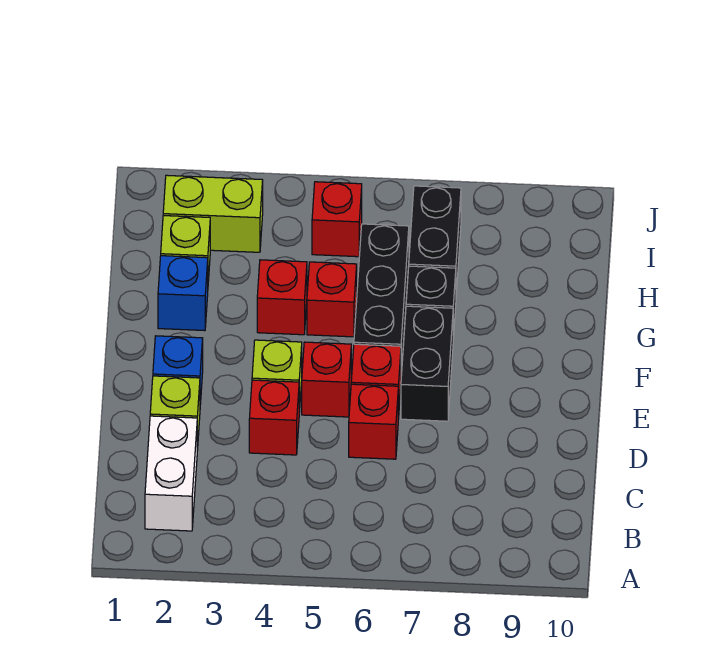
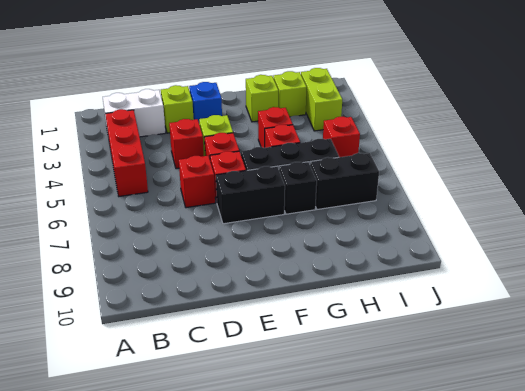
none -> red 1x3 brick [105,109,148,196]
blue 1x1 brick [158,256,208,331] -> lime 1x1 brick [246,75,278,122]

